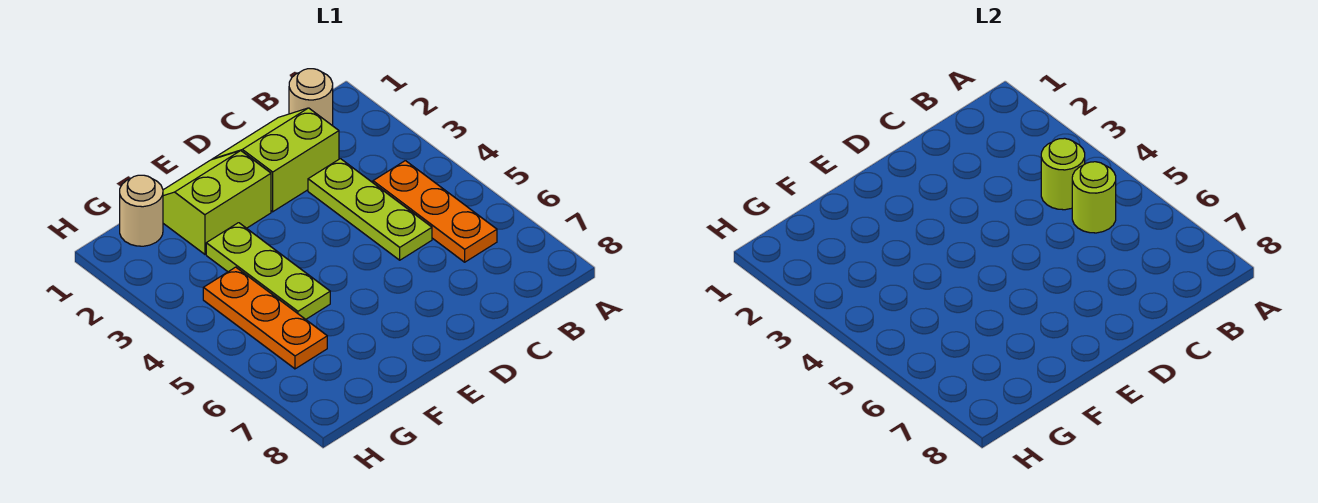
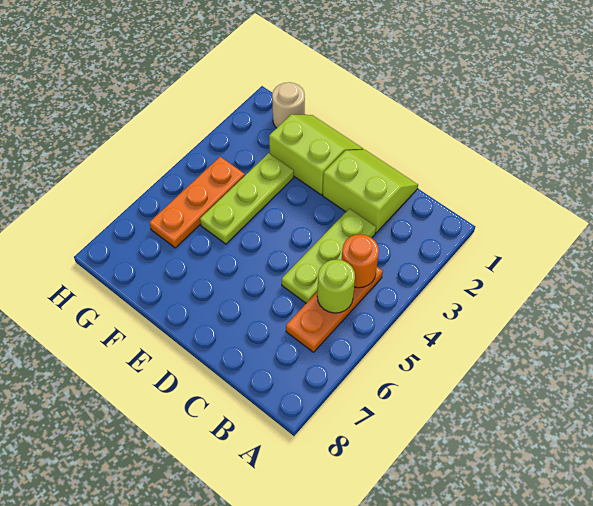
tan 1x1 round brick [289,69,333,125] -> none
lime 1x1 round brick [1041,138,1085,210] -> orange 1x1 round brick [342,234,379,288]

